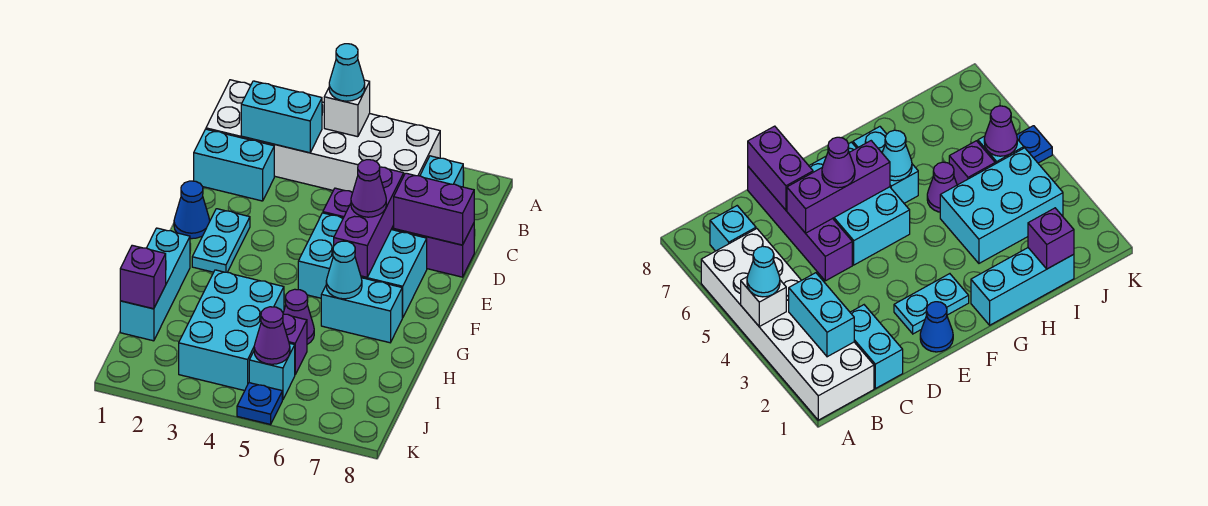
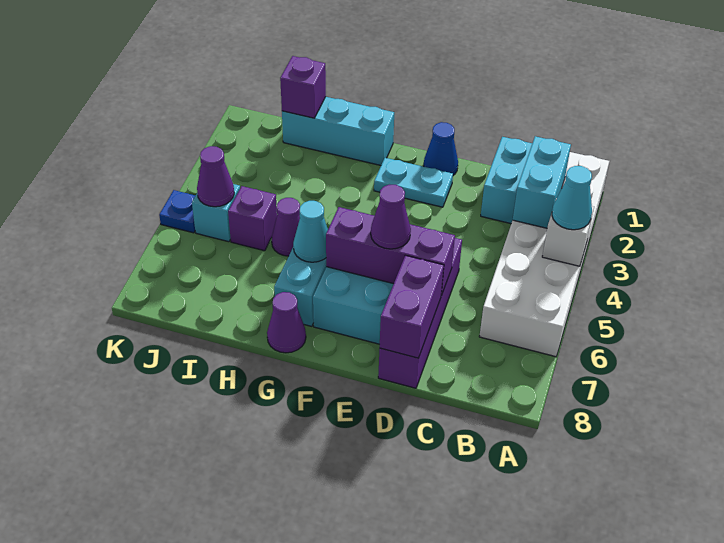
cyan 1x1 brick [420,156,463,187] -> none
none -> purple 1x1 cone [267,292,306,353]
cyan 2x3 brick [179,270,284,391] -> none

